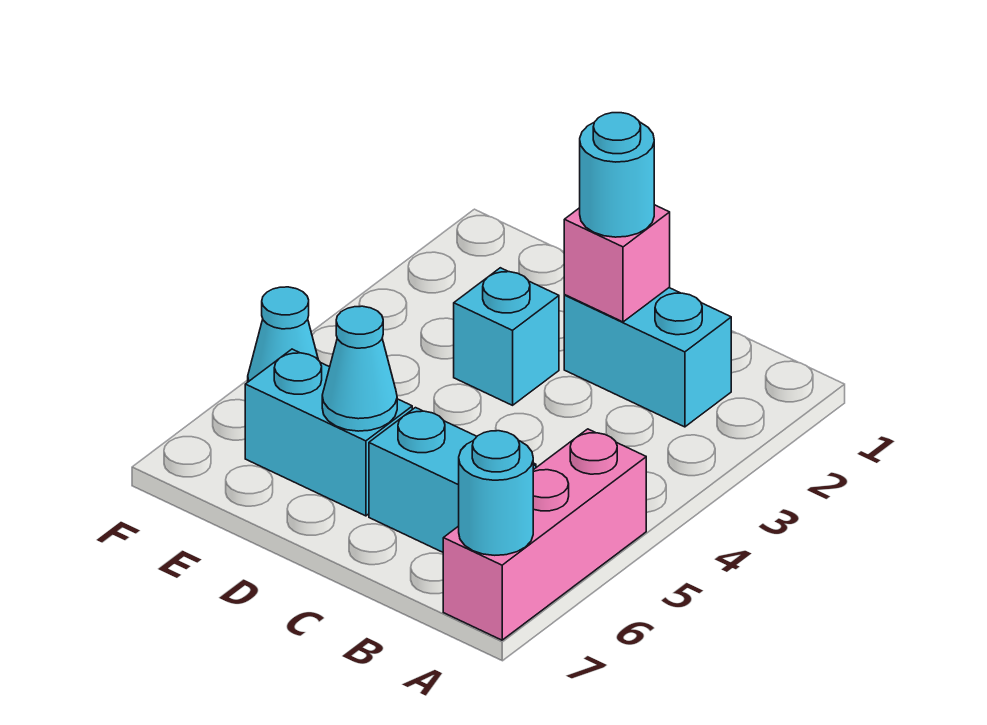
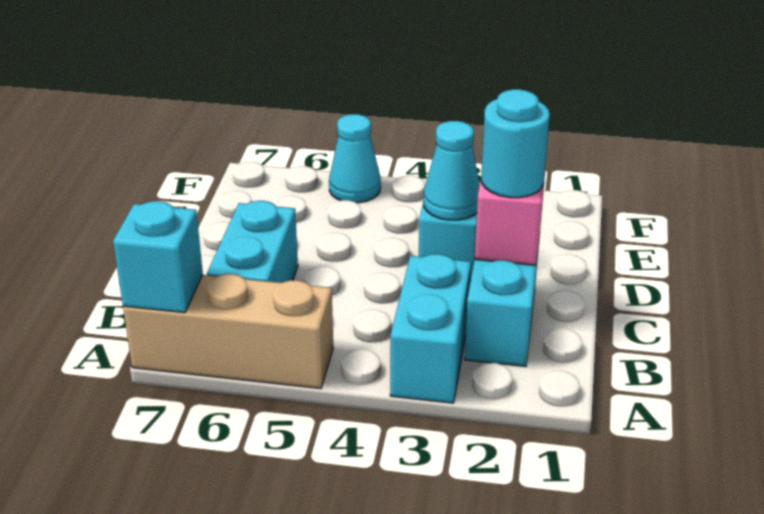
pink 1x3 brick [443,429,646,640] -> tan 1x3 brick [123,274,333,389]
cyan 1x1 round brick [459,431,533,555] -> cyan 1x1 brick [113,201,203,313]
cyan 1x2 brick [245,349,412,516] -> cyan 1x2 brick moved to [390,254,471,403]
cyan 1x1 cone [322,306,397,431] -> cyan 1x1 cone moved to [423,121,480,220]

